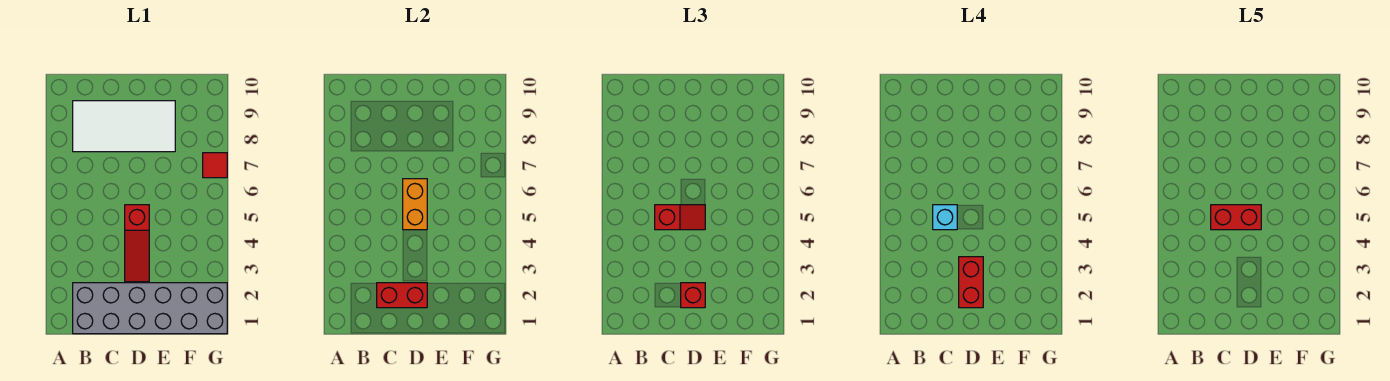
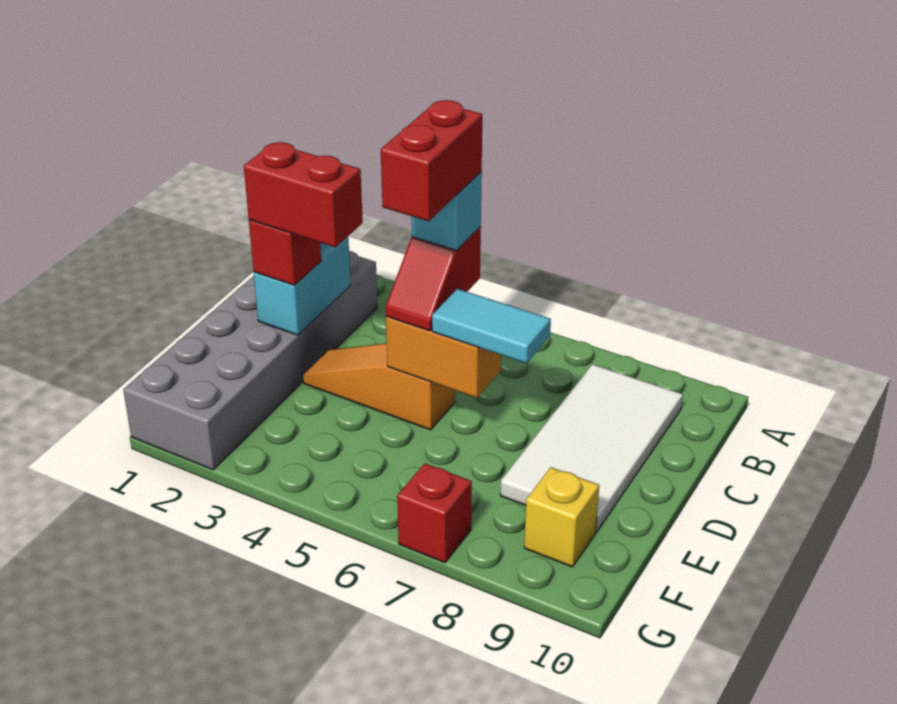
red 1x2 brick [377,283,427,308] -> cyan 1x2 brick [254,237,351,335]
red 1x3 slope [125,205,149,282] -> orange 1x3 slope [303,343,455,430]
none -> cyan 1x2 tile [432,289,551,363]
none -> yellow 1x1 brick [524,467,599,567]
red 1x1 tile [203,153,227,178] -> red 1x1 brick [397,463,472,563]

